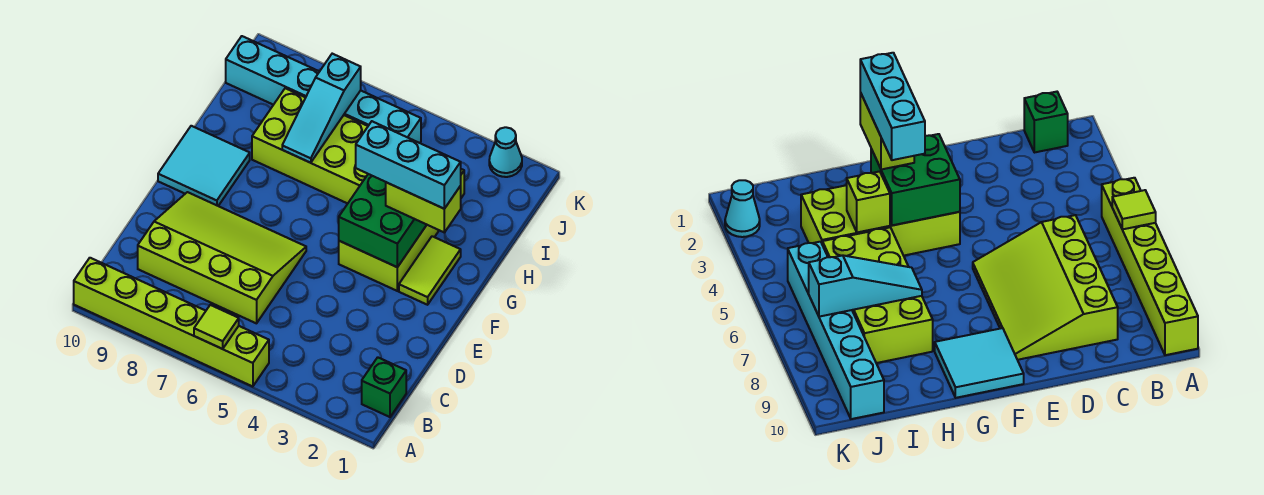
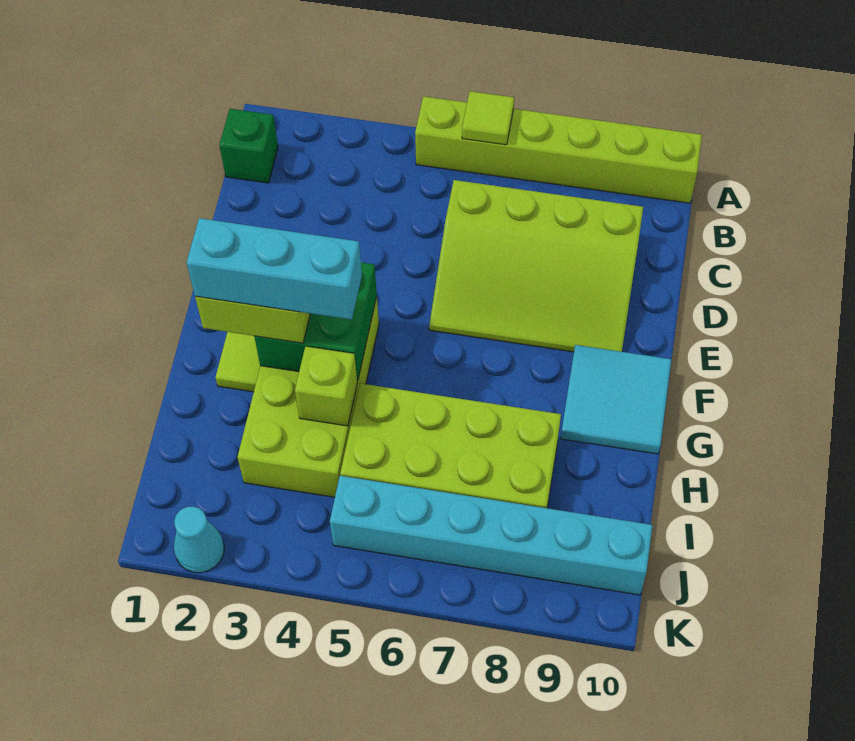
cyan 1x3 slope [282,54,361,163] -> none

